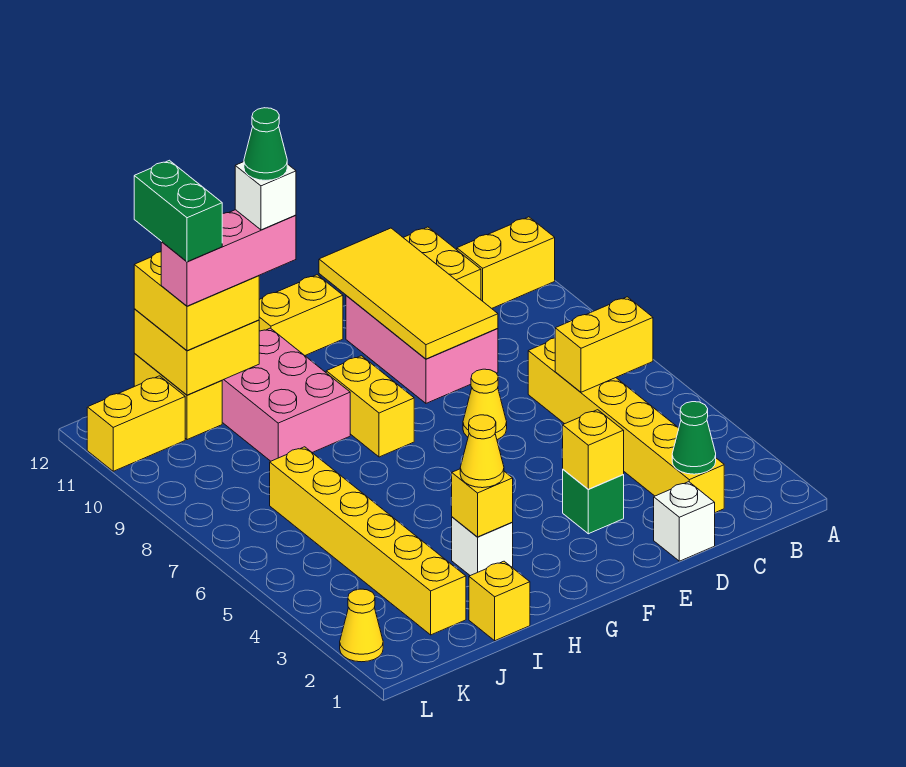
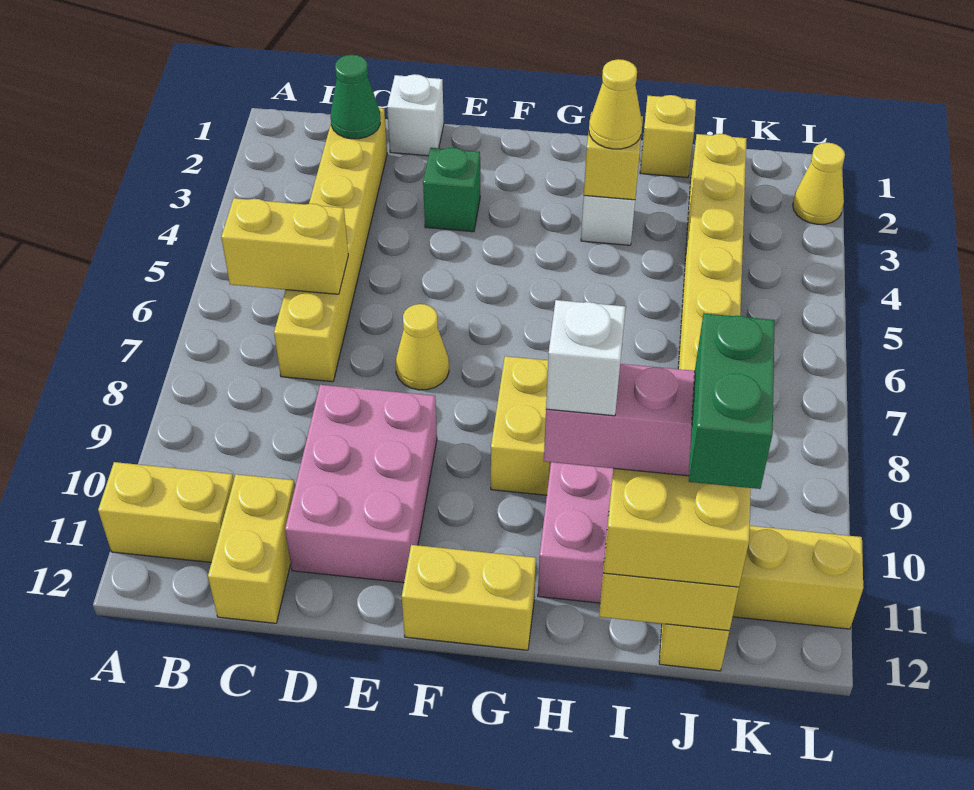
yellow 2x4 tile [319,228,498,359] -> none
yellow 1x1 brick [562,410,624,489] -> none
green 1x1 cone [244,108,287,180] -> none

